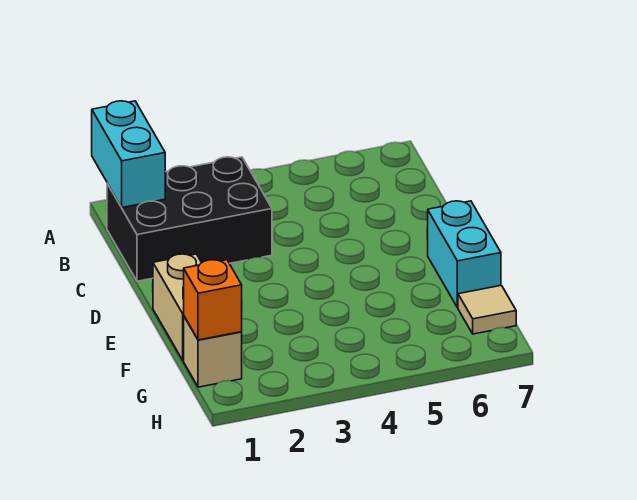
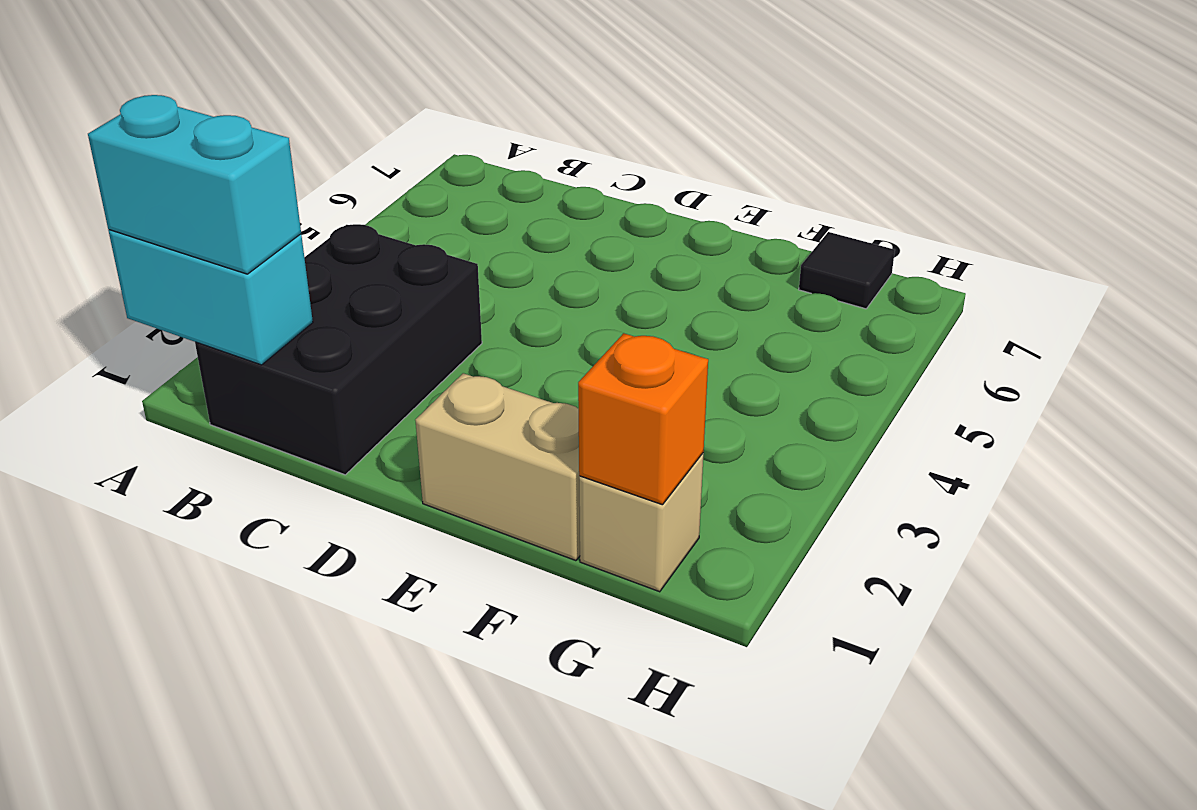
cyan 1x2 brick [428,201,501,308] -> cyan 1x2 brick moved to [88,95,301,274]
tan 1x1 tile [458,285,516,334] -> black 1x1 tile [799,232,895,309]

